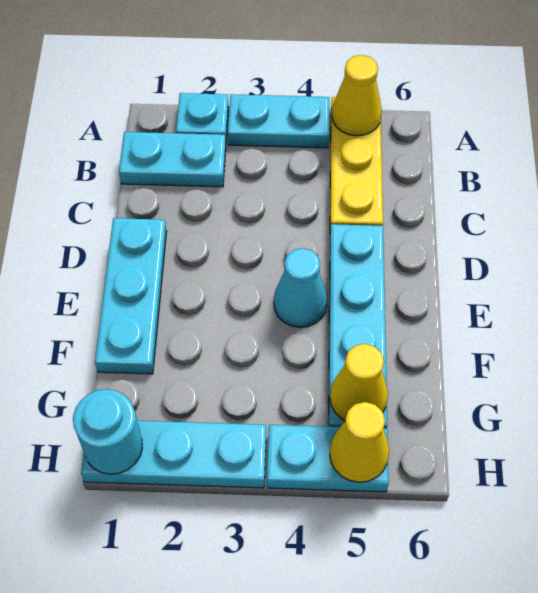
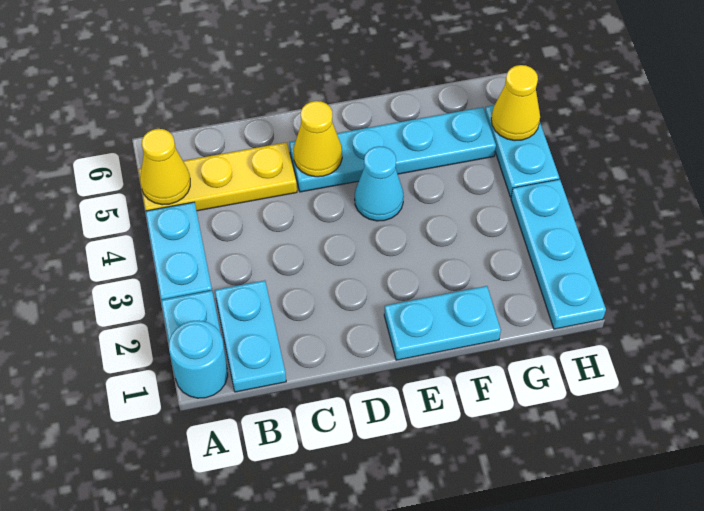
cyan 1x3 plate [95,218,167,374] -> cyan 1x2 plate [384,286,501,360]
yellow 1x1 cone [330,344,388,421] -> yellow 1x1 cone moved to [293,101,342,177]
cyan 1x1 round brick [73,389,142,474] -> cyan 1x1 round brick moved to [169,320,228,398]

